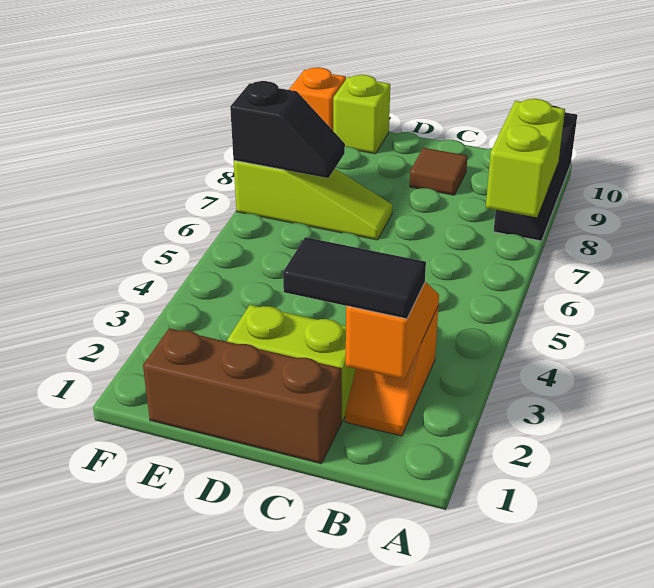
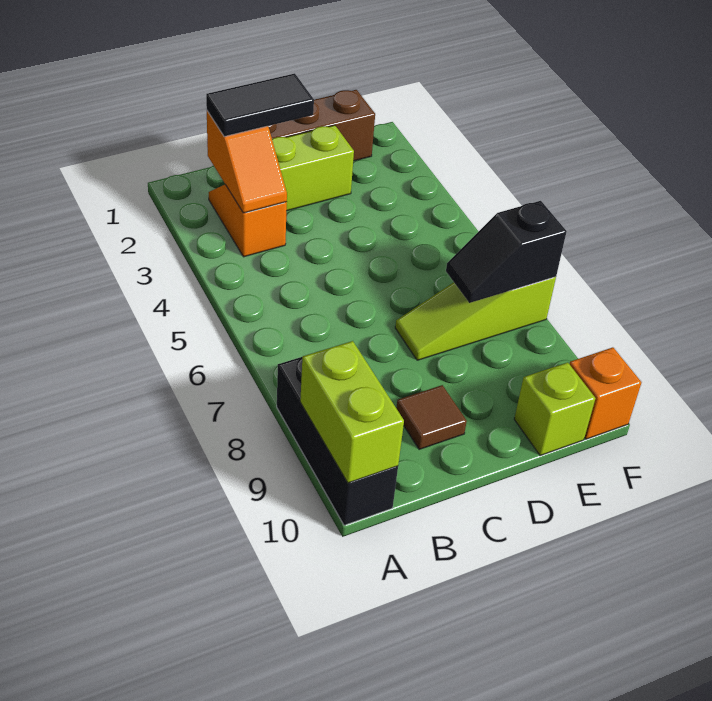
lime 1x2 brick [486,99,565,217] -> lime 1x2 brick moved to [300,341,404,483]

